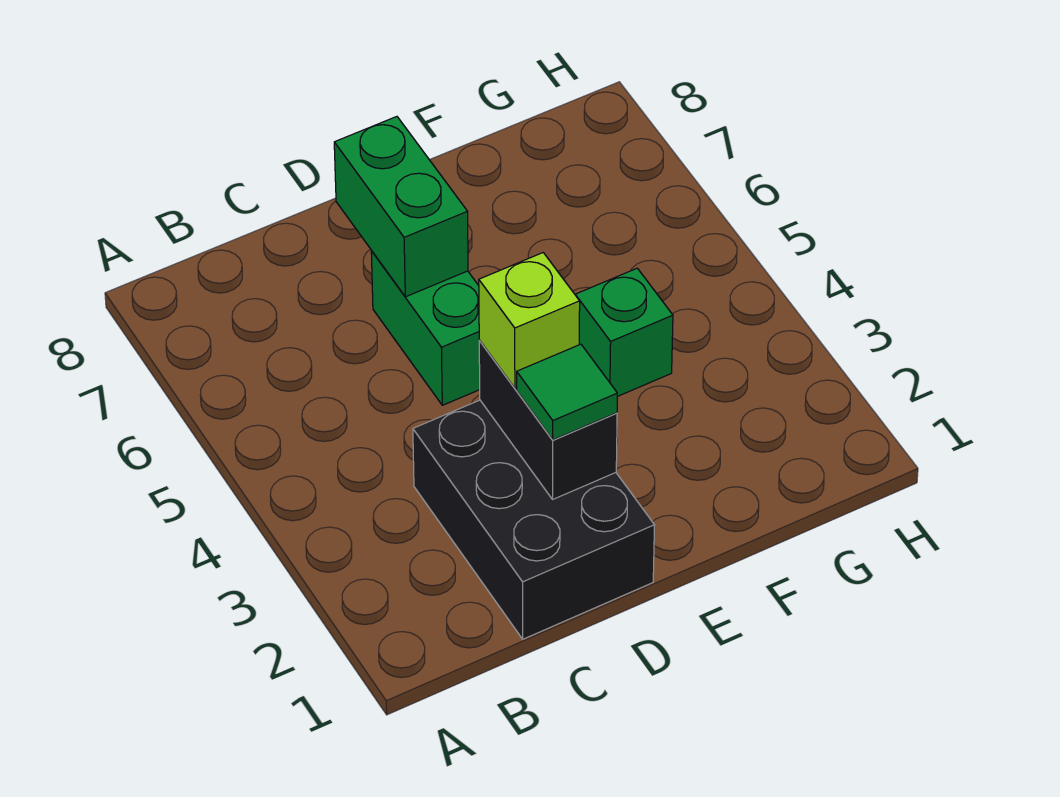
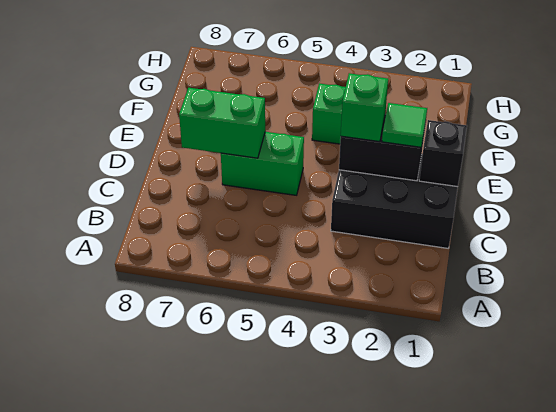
none -> black 1x1 brick [419,120,467,187]
lime 1x1 brick [479,253,580,388] -> green 1x1 brick [341,73,388,142]

